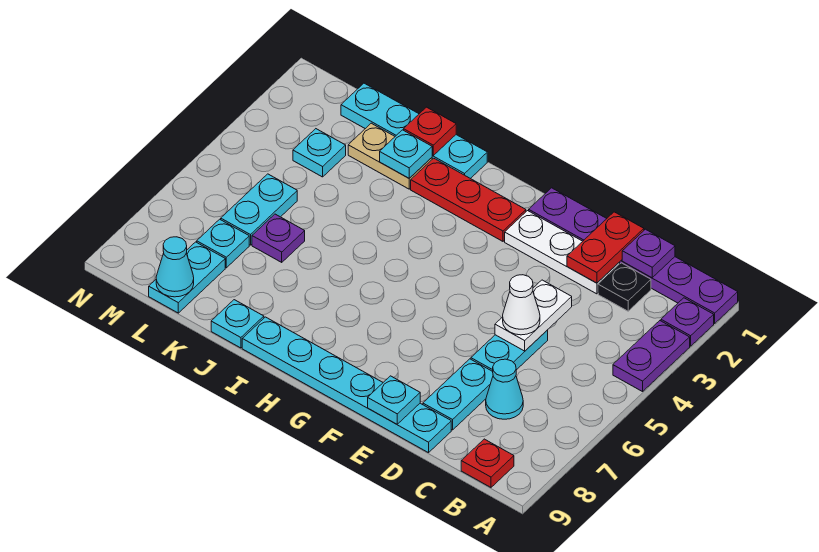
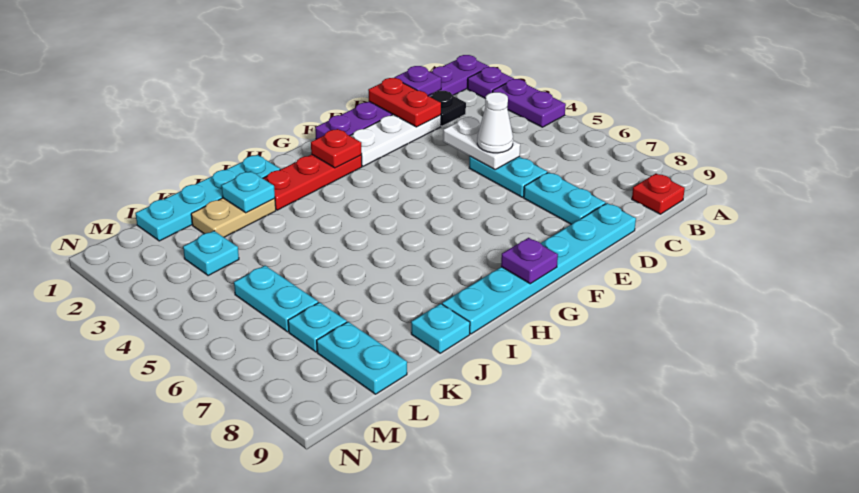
cyan 1x1 cone [486,359,523,419] -> none
cyan 1x1 plate [368,376,420,424] -> none
red 1x1 plate [404,107,456,156] -> red 1x1 plate moved to [311,129,362,168]
purple 1x1 plate [252,214,305,262] -> purple 1x1 plate moved to [501,238,558,284]
cyan 1x1 cone [156,237,194,297] -> none

